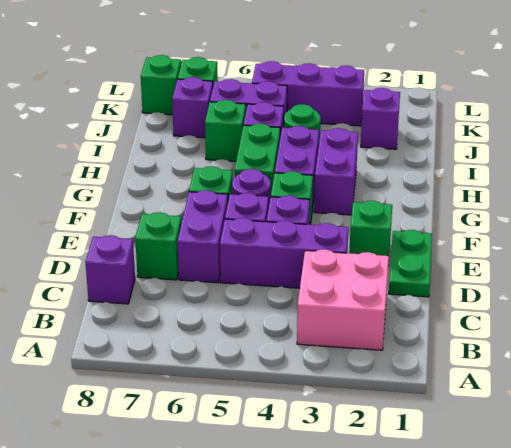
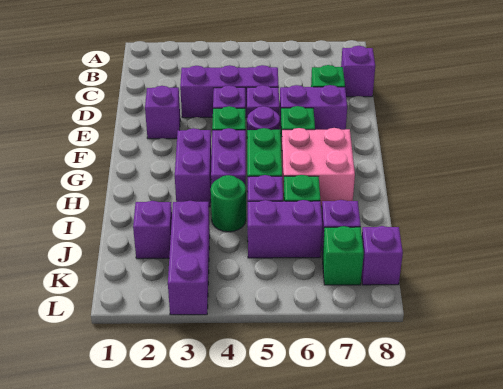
pink 2x2 brick [297,249,389,350] -> pink 2x2 brick moved to [281,128,355,206]
green 1x2 plate [389,230,432,297] -> none
purple 1x2 brick [177,190,228,283] -> purple 1x2 brick turned to [280,85,347,133]
green 1x1 brick [349,201,392,265] -> purple 1x1 brick [145,86,180,139]
purple 1x3 brick [252,61,364,126] -> purple 1x3 brick turned to [168,201,210,315]
green 1x1 brick [141,55,181,115] -> purple 1x1 brick [362,226,403,285]

